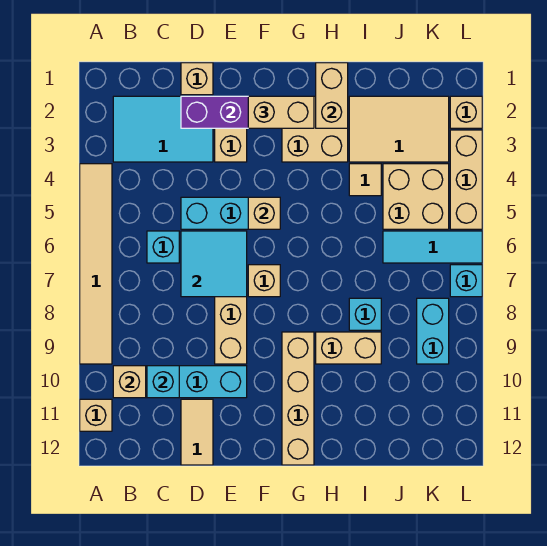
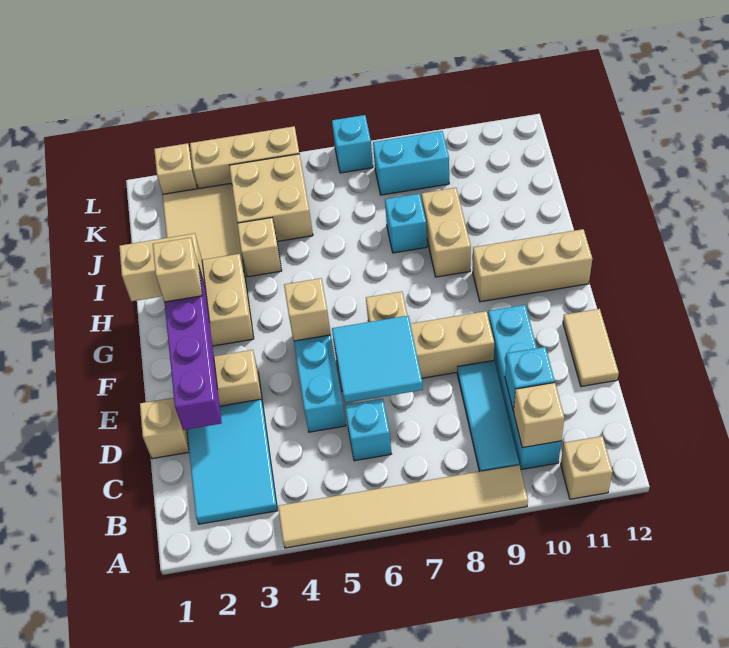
tan 1x2 tile [181,399,213,465] -> tan 1x2 tile turned to [563,309,619,386]
tan 1x2 brick [248,96,314,128] -> tan 1x1 brick [153,238,202,302]
tan 1x4 brick [282,332,314,465] -> tan 1x3 brick [473,229,592,302]
tan 1x1 tile [349,164,381,196] -> tan 1x1 brick [237,218,282,277]
cyan 1x3 tile [383,231,482,263] -> cyan 1x3 tile moved to [457,360,519,471]

